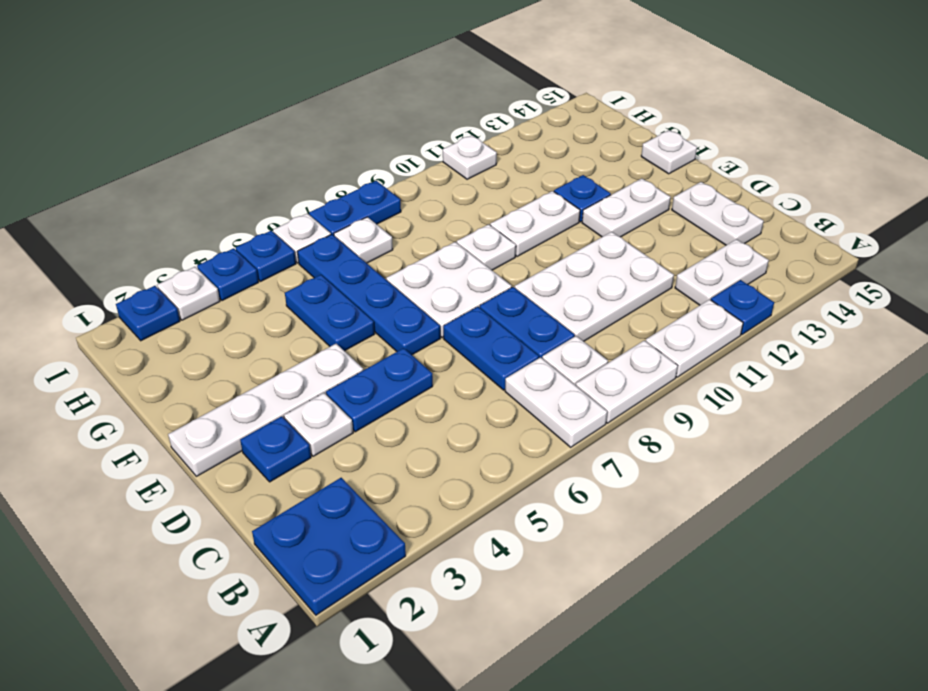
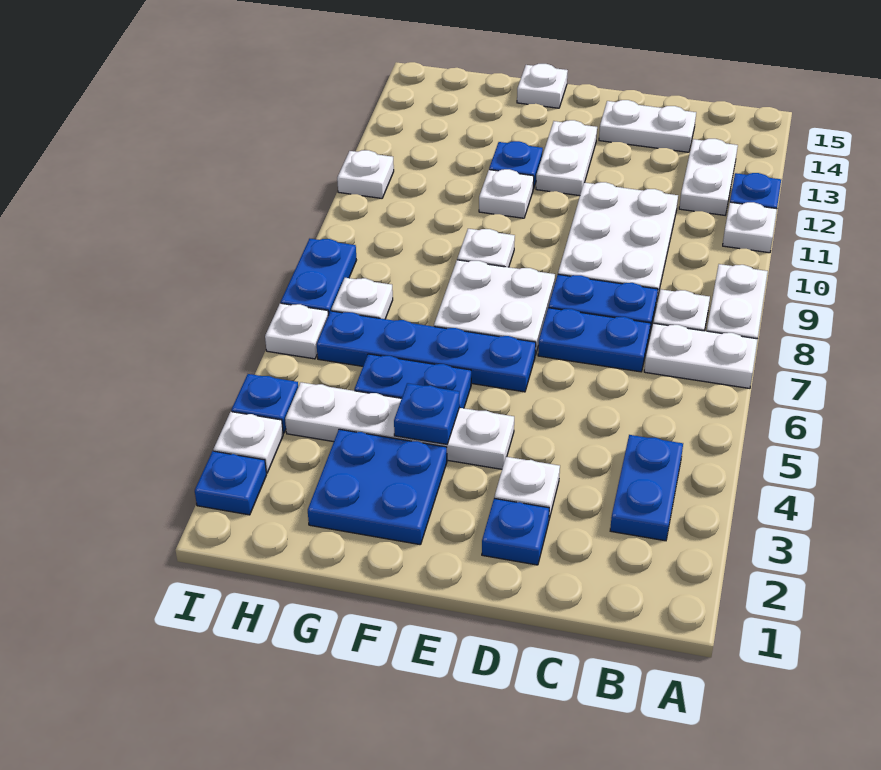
blue 2x2 plate [252,478,406,615] -> blue 2x2 plate moved to [308,429,447,545]
white 1x2 plate [646,299,743,377] -> white 1x1 plate [723,202,777,253]
blue 1x2 plate [326,348,433,432] -> blue 1x2 plate moved to [610,435,683,541]
white 1x4 plate [168,344,363,476] -> white 1x4 plate turned to [285,382,514,469]
white 1x2 plate [490,191,580,257] -> white 1x1 plate [479,169,534,218]
blue 1x1 plate [236,231,296,282] -> blue 1x1 plate moved to [394,383,459,444]

